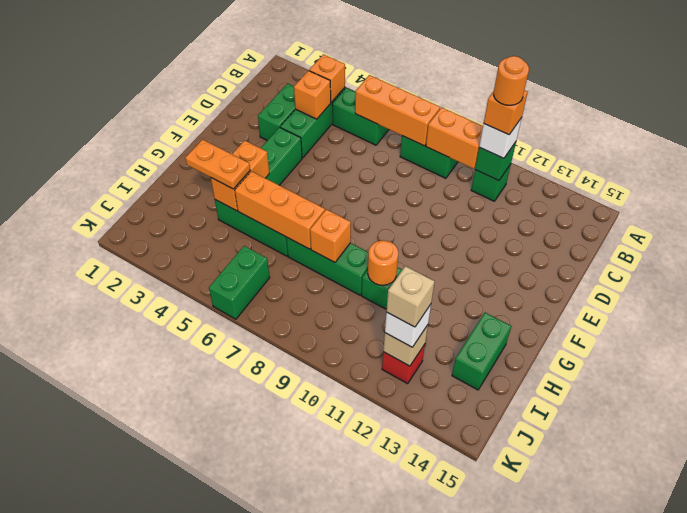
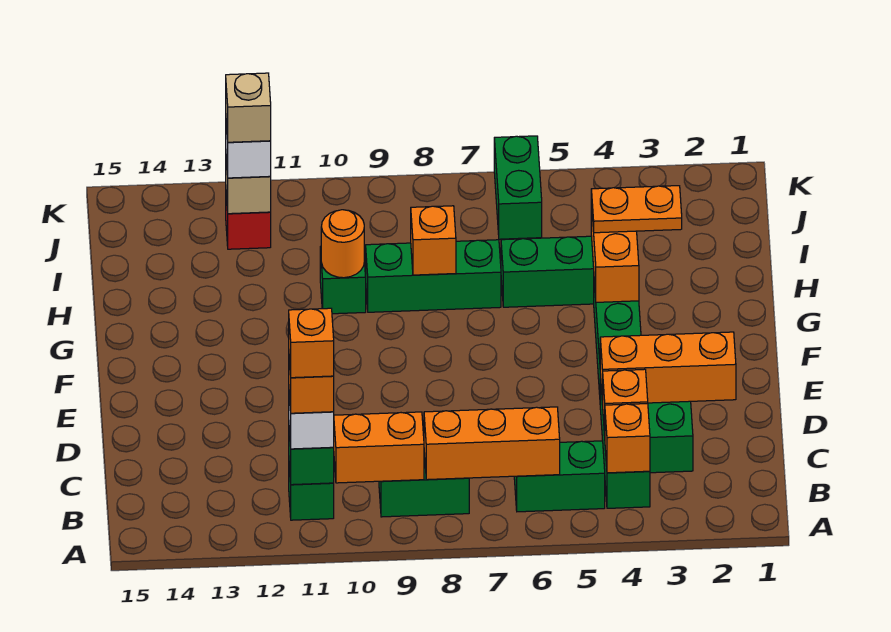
orange 1x1 round brick [494,56,529,105] -> orange 1x1 brick [289,308,334,378]
orange 1x3 brick [235,171,325,249] -> orange 1x3 brick moved to [600,332,736,404]
green 1x2 brick [452,313,511,390] -> none

